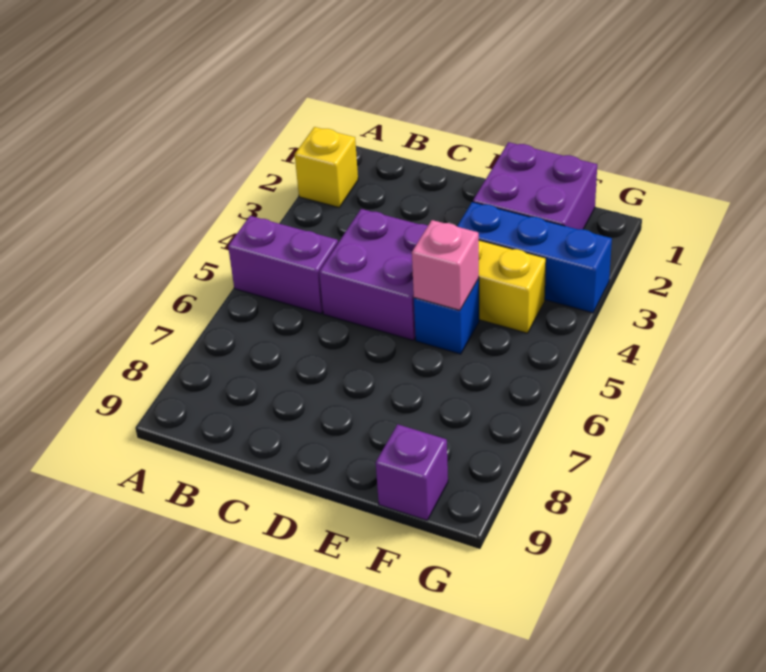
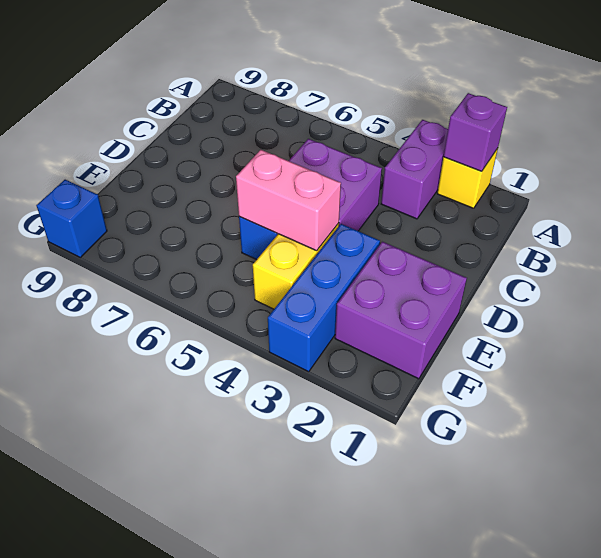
purple 1x2 brick [228,216,338,314] -> purple 1x2 brick moved to [381,120,448,219]
pink 1x1 brick [412,220,479,310] -> pink 1x2 brick [236,150,341,251]
purple 1x1 brick [376,424,448,520] -> purple 1x1 brick moved to [444,93,507,171]
none -> blue 1x1 brick [36,180,107,257]

